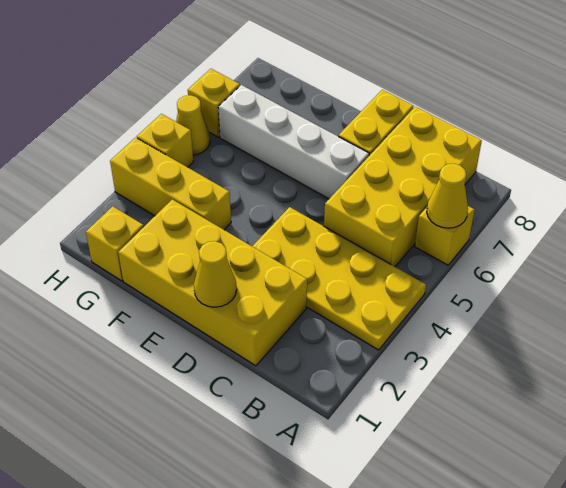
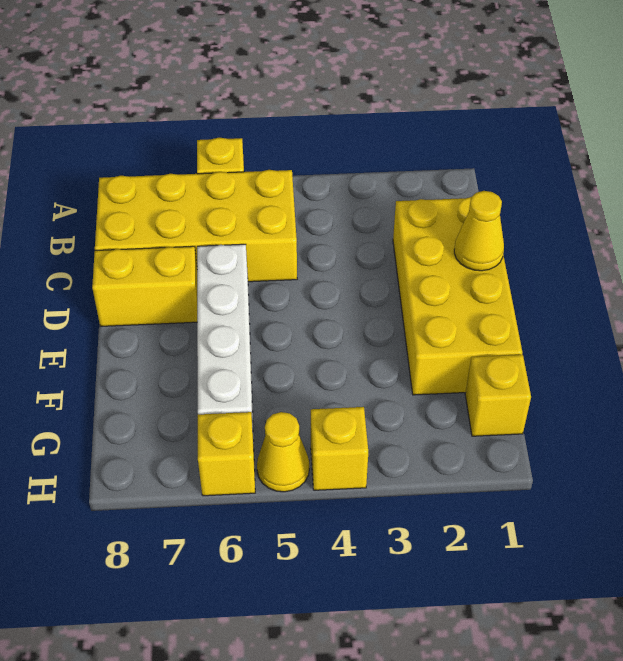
yellow 2x4 plate [252,207,426,350] -> none
yellow 1x1 cone [427,164,468,228] -> none
yellow 1x3 brick [110,138,231,230] -> none

